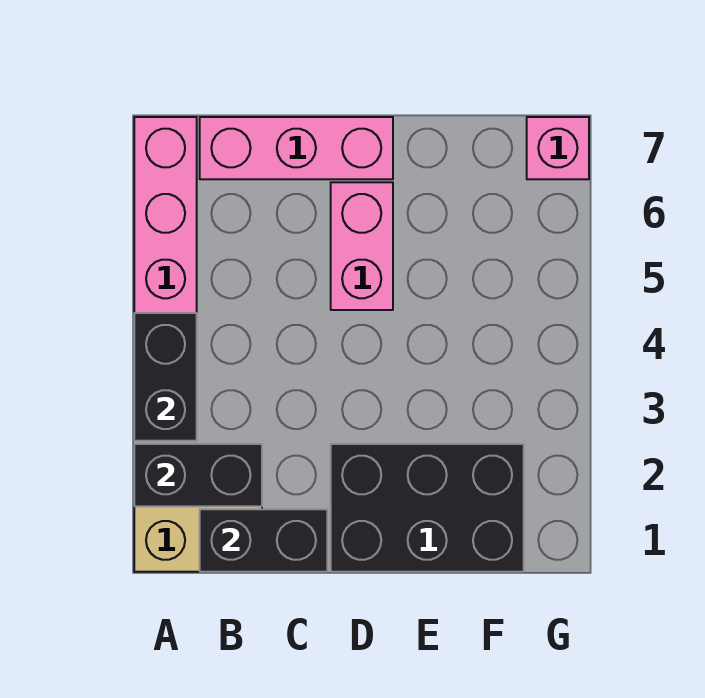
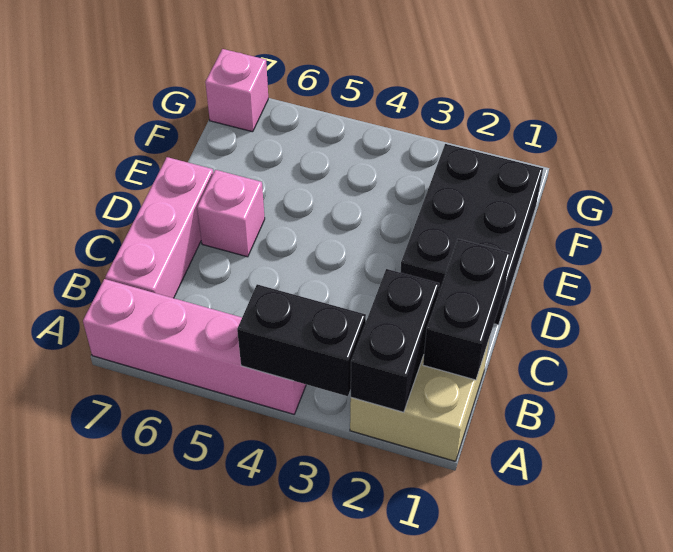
pink 1x2 brick [331,182,393,310] -> pink 1x1 brick [197,170,265,257]

